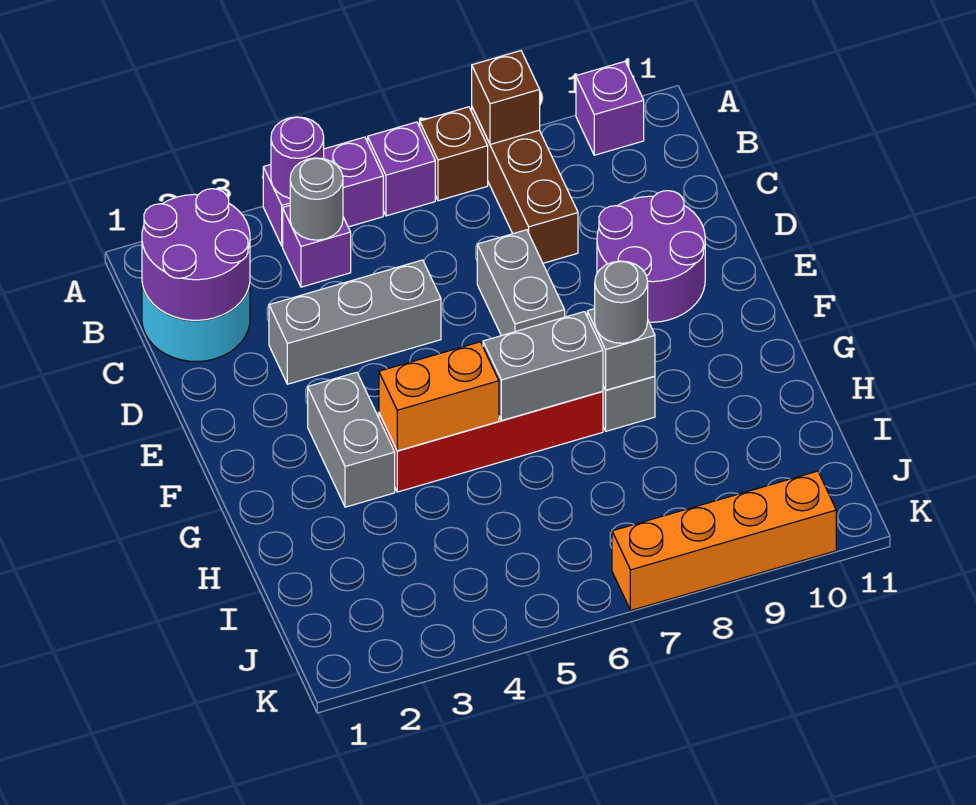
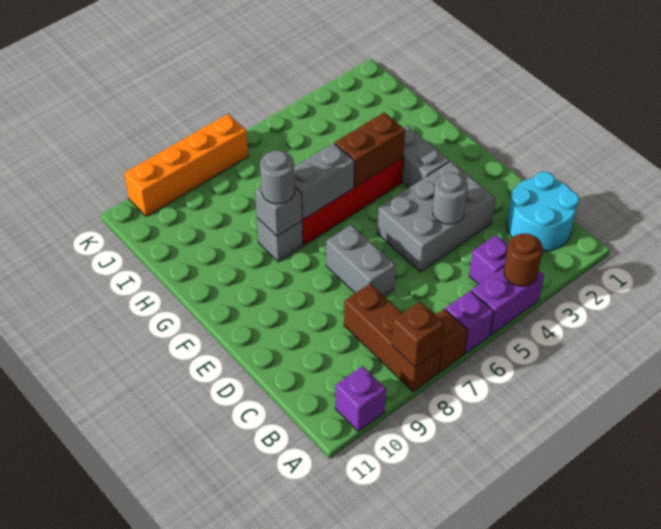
purple 1x1 round brick [271,117,324,198] -> brown 1x1 round brick [504,234,543,286]
purple 2x2 round brick [142,189,250,320] -> none
grey 1x1 round brick [290,158,343,240] -> grey 1x1 round brick moved to [433,173,468,224]
grey 1x3 brick [269,260,441,384] -> grey 2x3 brick [377,161,495,272]
purple 2x2 round brick [597,191,705,322] -> none
orange 1x2 brick [379,342,499,451] -> brown 1x2 brick [335,112,405,187]

